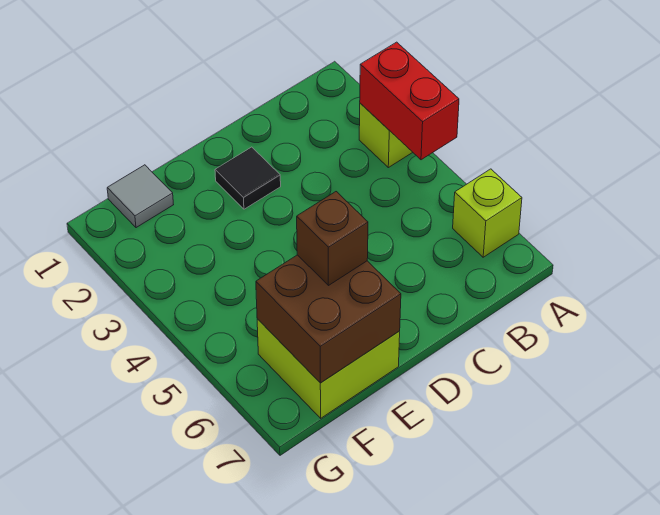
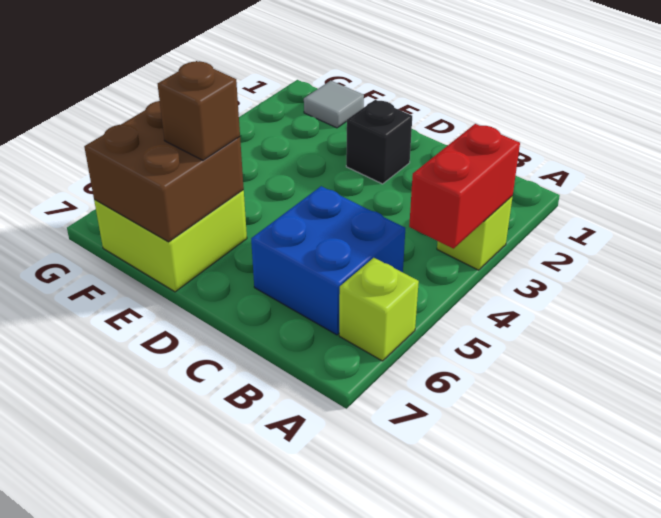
none -> blue 2x2 brick [251,186,405,335]
black 1x1 tile [215,147,281,209] -> black 1x1 brick [346,100,412,184]

